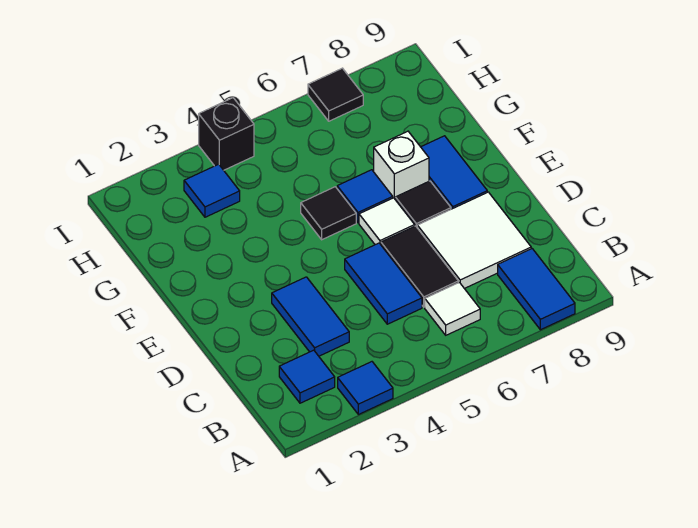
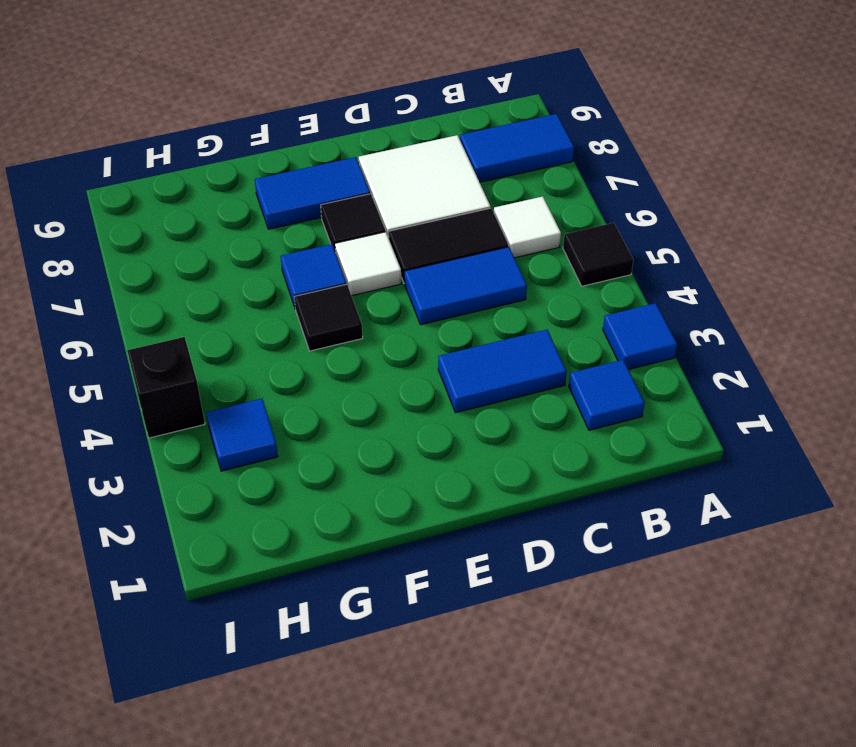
white 1x1 brick [374,131,429,199] -> none
black 1x1 tile [308,68,363,121] -> black 1x1 tile moved to [563,223,633,286]

